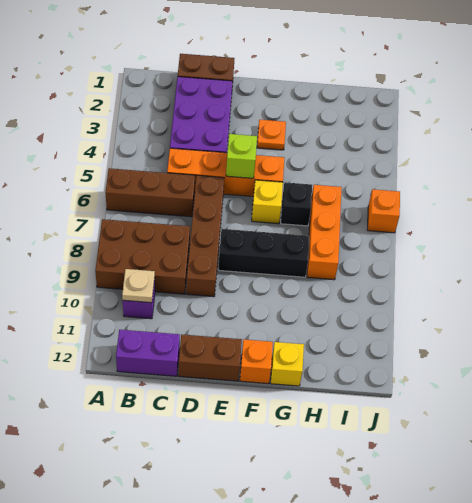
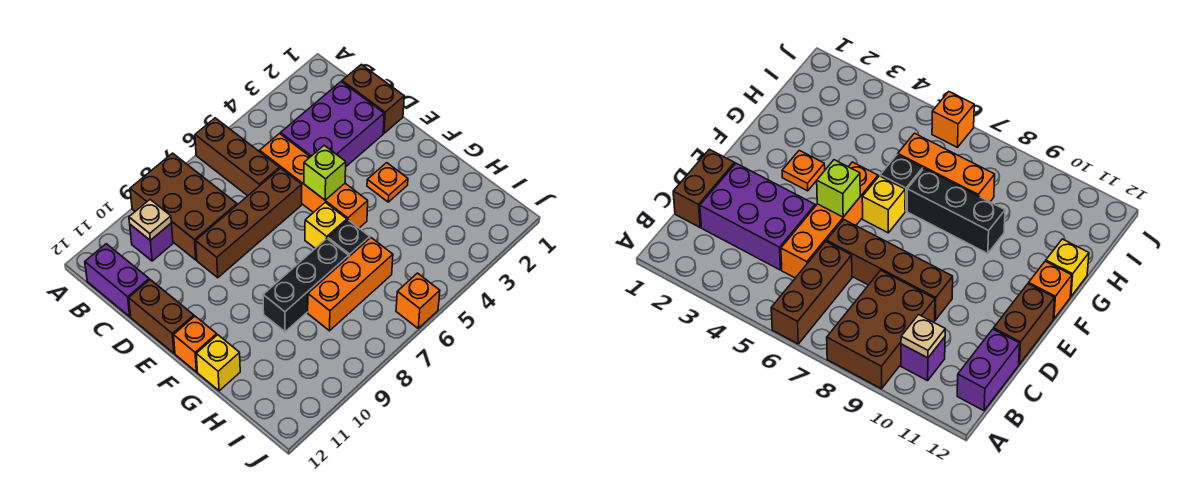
black 1x3 brick [218,229,310,277] -> black 1x3 brick turned to [263,239,349,332]

